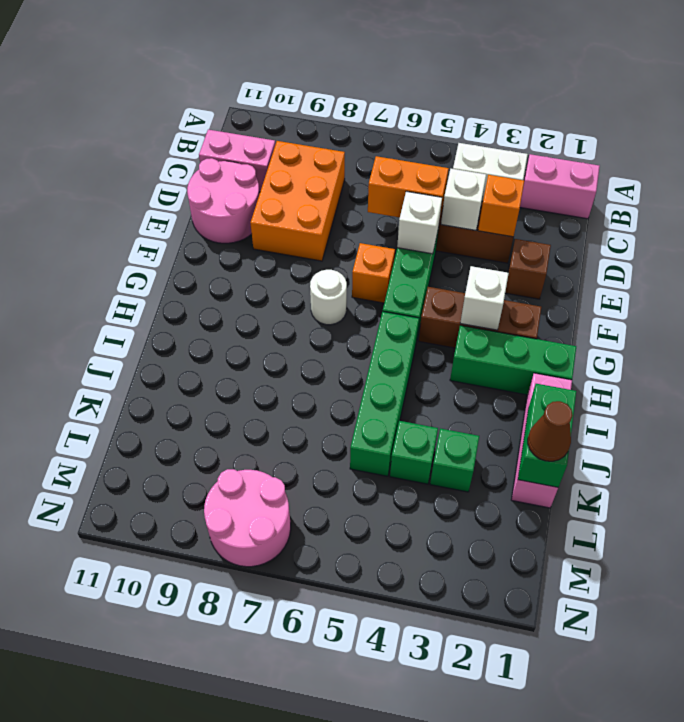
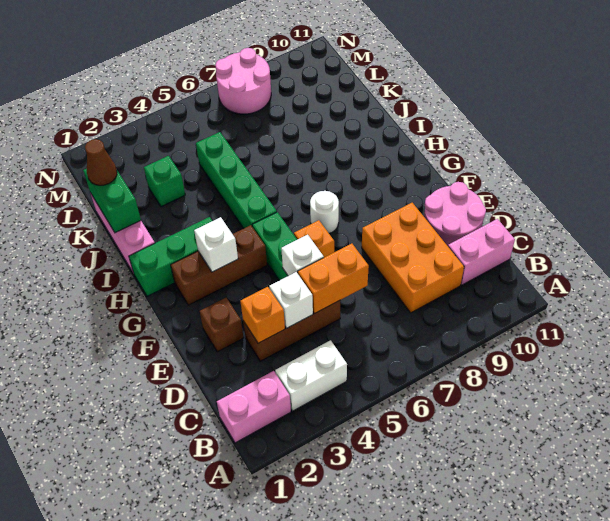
green 1x1 brick [390,421,438,484] -> none

